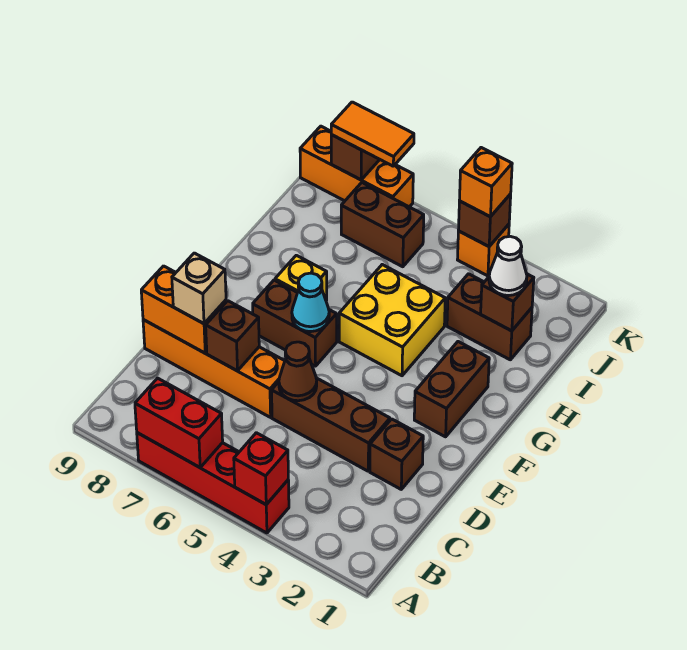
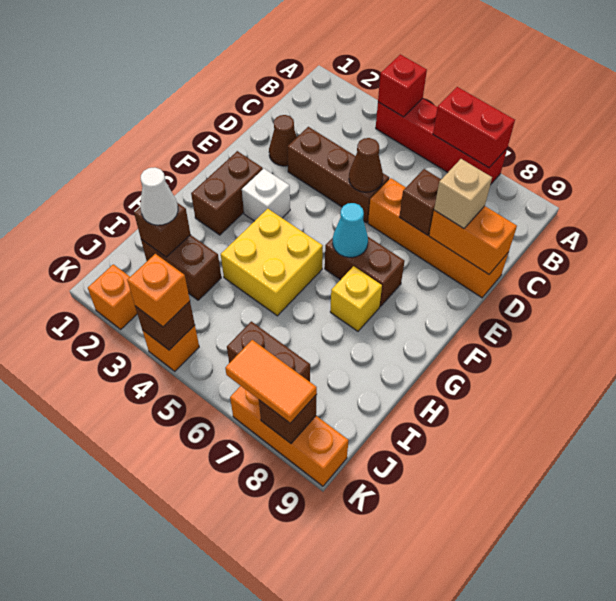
brown 1x1 brick [370,419,423,489] -> brown 1x1 cone [269,115,297,166]
none -> white 1x1 brick [242,169,290,221]
none -> orange 1x1 brick [88,264,137,329]

